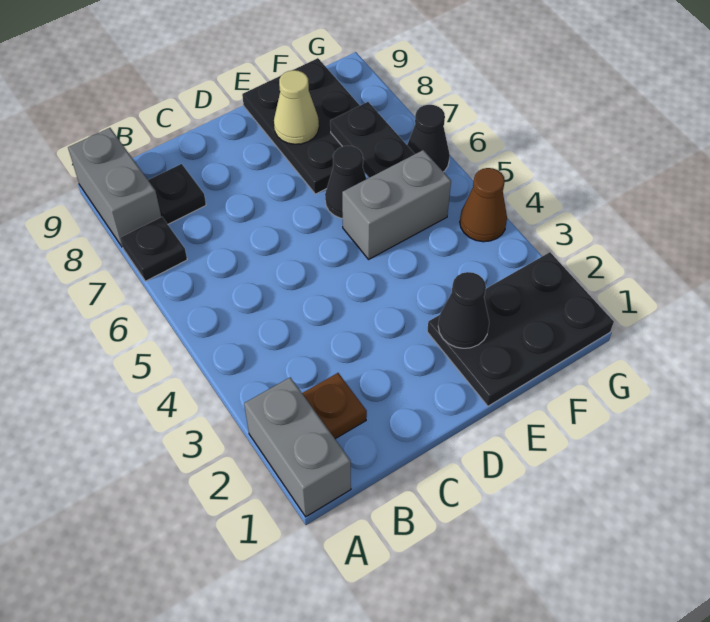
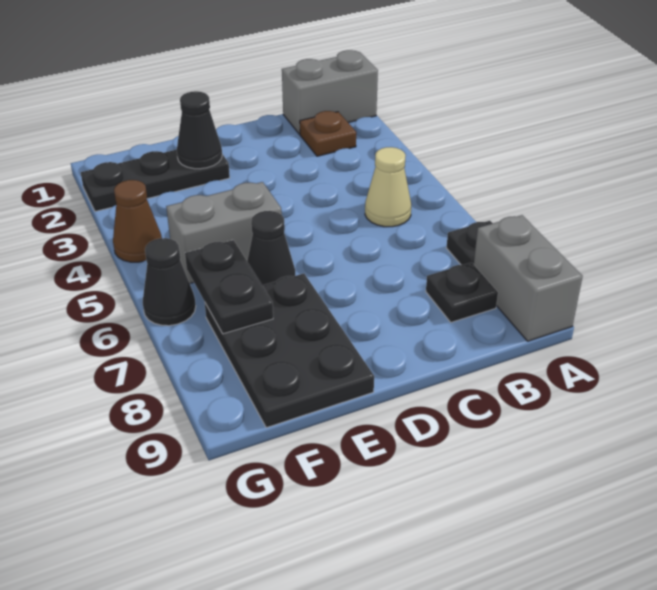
grey 1x2 brick [244,377,351,517] -> grey 1x2 brick turned to [282,50,378,134]
black 2x3 plate [427,252,614,406] -> black 1x3 plate [81,150,230,211]
tan 1x1 cone [274,70,319,144] -> tan 1x1 cone moved to [365,147,411,227]

